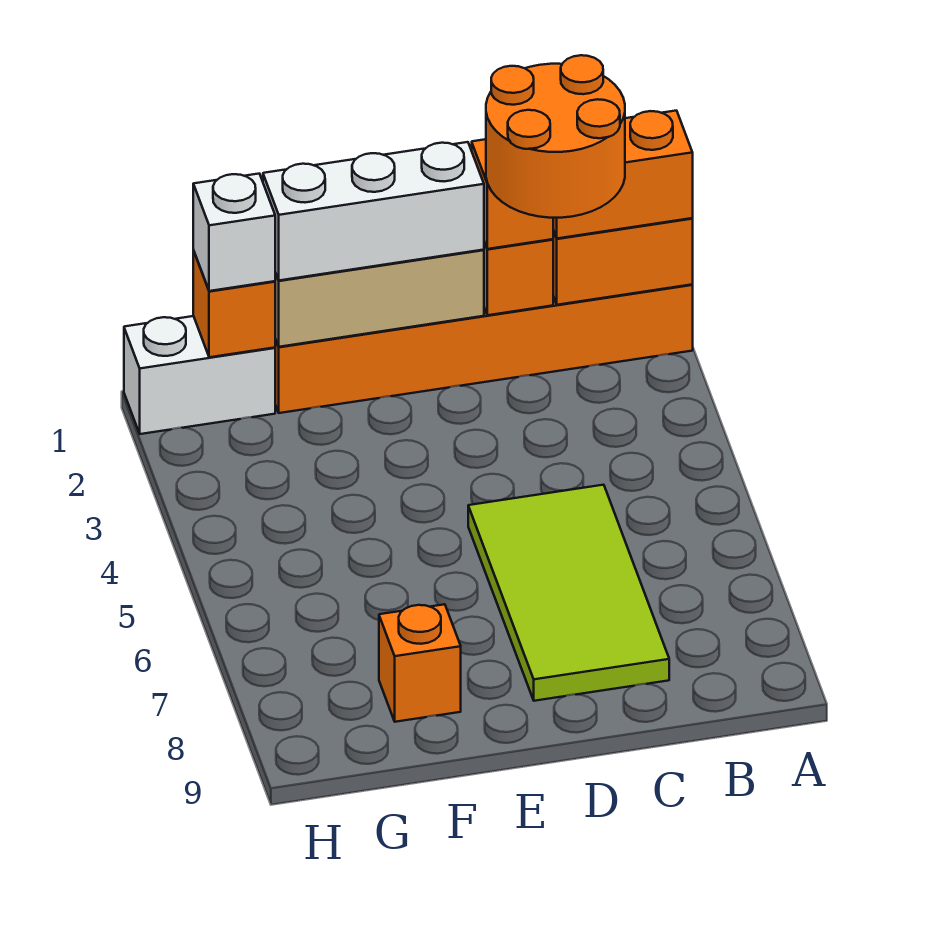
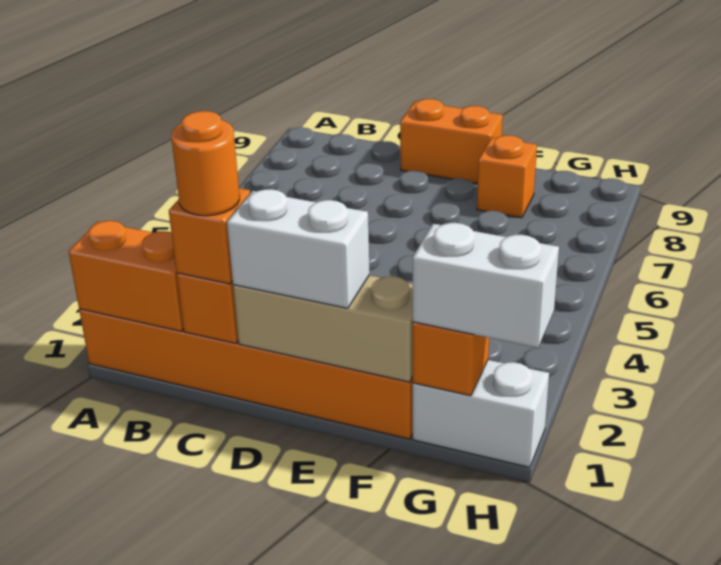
orange 1x2 brick [553,111,693,238] -> orange 1x2 brick moved to [400,99,503,183]
orange 2x2 round brick [486,55,625,218] -> orange 1x1 round brick [171,111,240,216]
lime 2x4 tile [468,485,669,701] -> none
white 1x3 brick [263,142,484,280] -> white 1x2 brick [227,189,370,308]
white 1x1 brick [193,174,275,291] -> white 1x2 brick [413,223,559,348]

